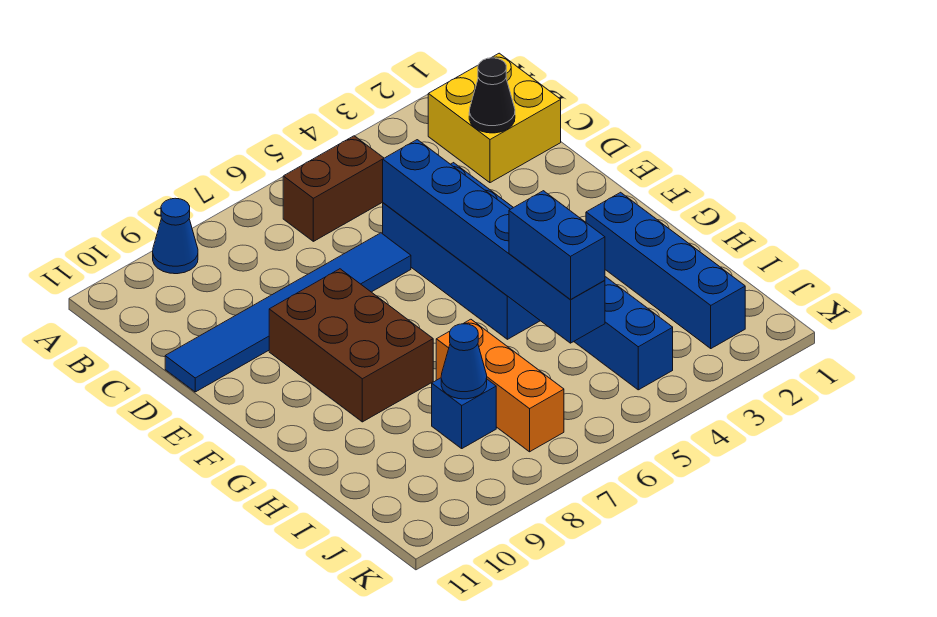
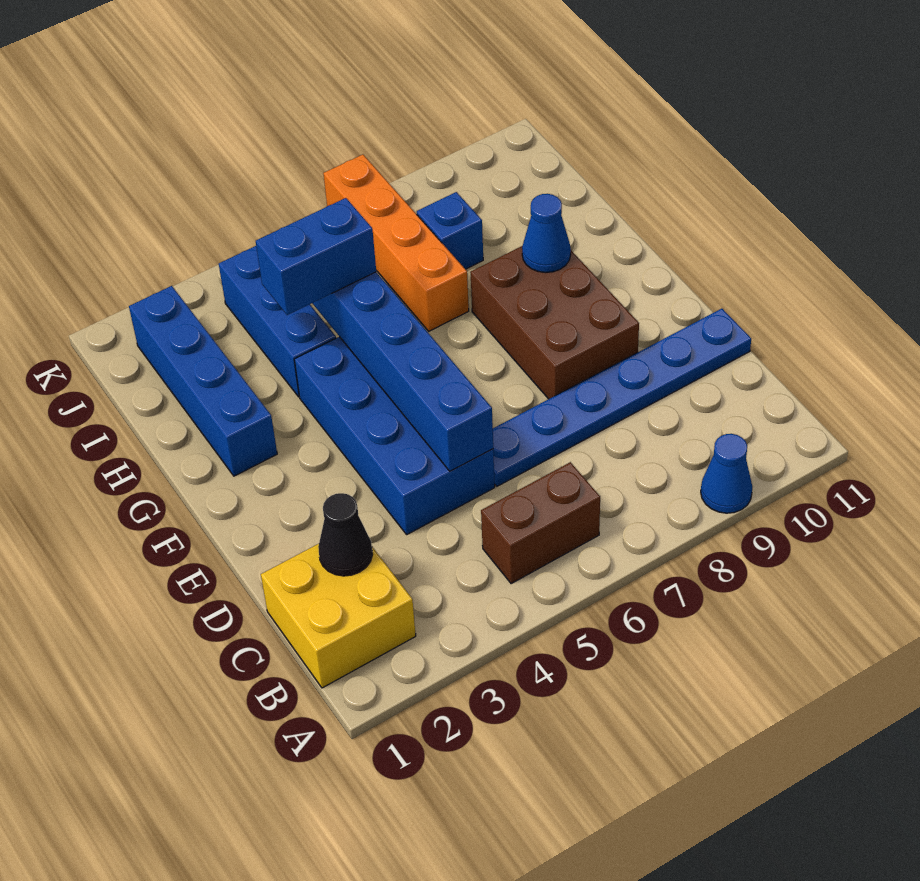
blue 1x6 tile [165,233,411,392] -> blue 1x6 plate [493,309,751,486]
blue 1x2 brick [509,191,605,299] -> blue 1x2 brick turned to [256,198,376,315]
orange 1x3 brick [436,319,564,452] -> orange 1x4 brick [323,155,469,331]
blue 1x1 cone [441,324,487,399] -> blue 1x1 cone moved to [522,194,571,273]

